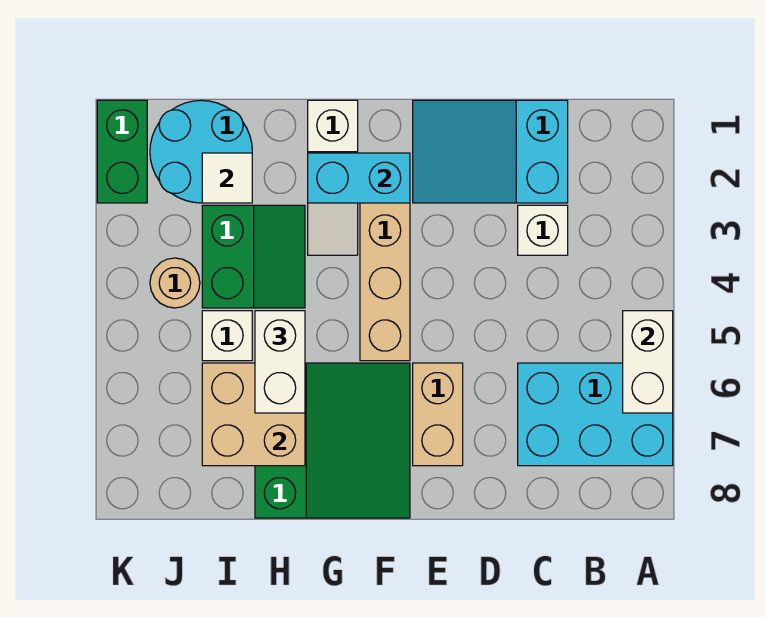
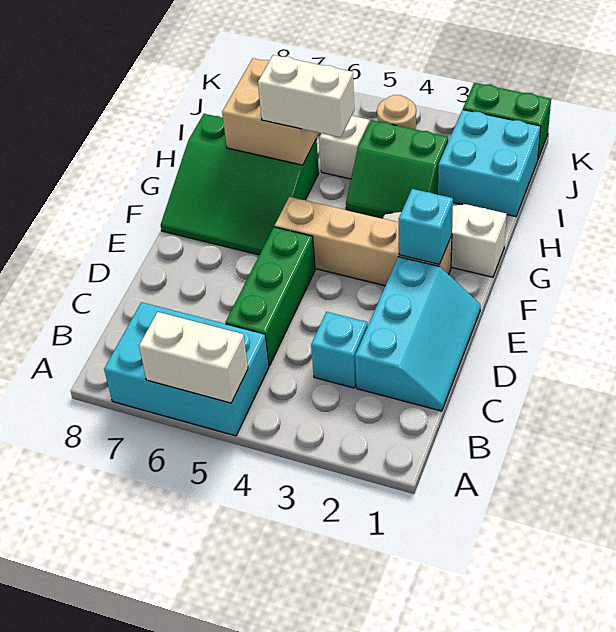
cyan 2x3 brick [518,363,673,466] -> cyan 2x3 brick turned to [104,302,269,436]
cyan 2x3 slope [413,100,568,203] -> cyan 2x3 slope turned to [355,257,481,411]
white 1x1 brick [518,205,568,255] -> cyan 1x1 brick [311,312,368,388]
none -> green 1x3 brick [225,227,315,366]
tan 1x2 brick [413,363,463,466] -> none
cyan 1x2 brick [308,153,410,203] -> cyan 1x1 brick [399,189,453,264]
cyan 2x2 round brick [150,100,252,203] -> cyan 2x2 brick [438,110,541,217]
white 1x1 tile [202,153,252,203] -> none

